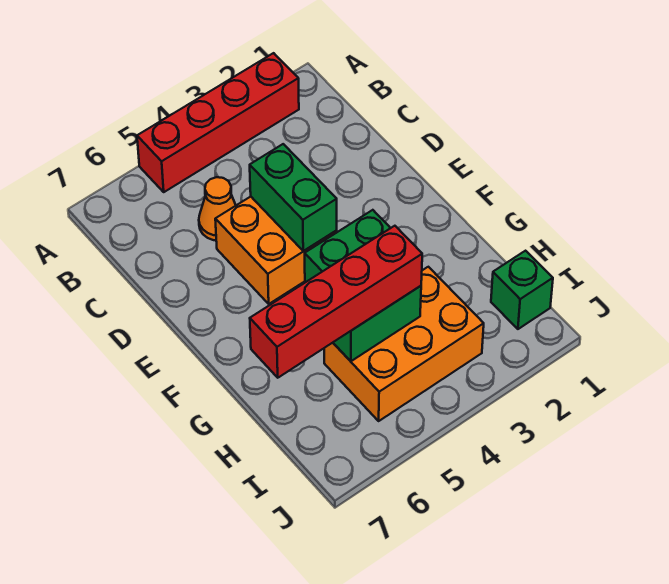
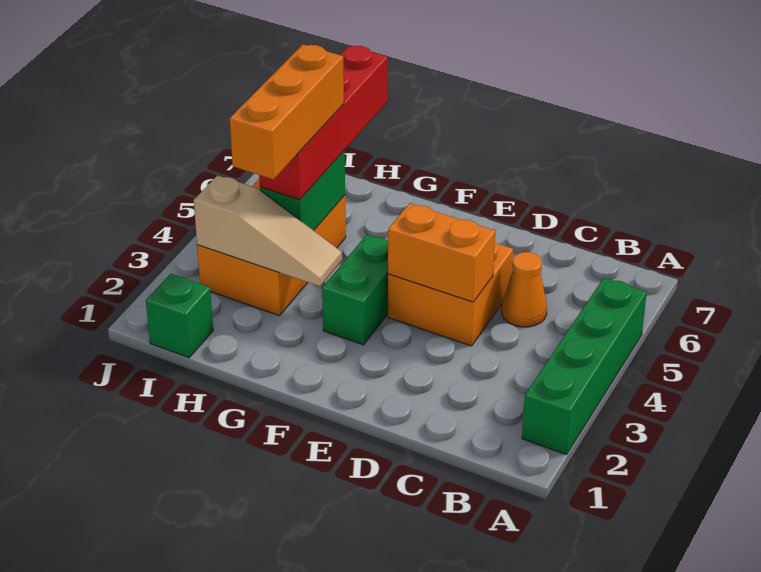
red 1x4 brick [137,53,299,192] -> green 1x4 brick [522,278,647,455]
green 1x2 brick [250,144,337,251] -> orange 1x2 brick [388,203,495,302]
none -> tan 1x3 slope [194,175,342,286]
none -> orange 1x3 brick [230,44,344,179]

